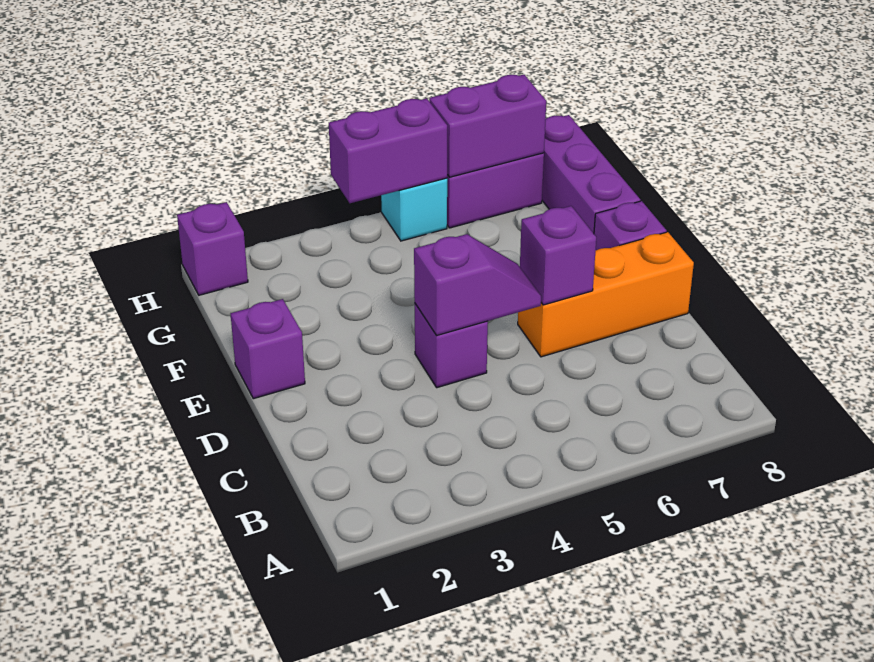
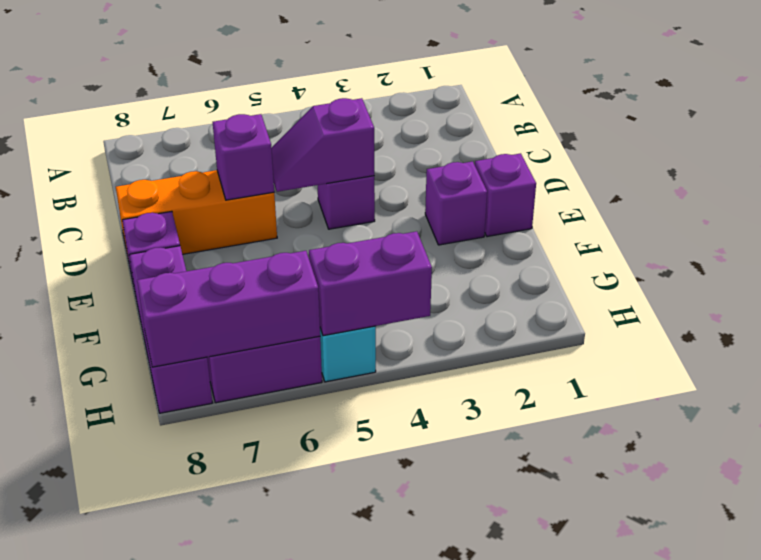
purple 1x1 brick [177,202,248,295] -> purple 1x1 brick moved to [425,161,487,245]
purple 1x2 brick [429,75,546,177] -> purple 1x3 brick [137,251,320,367]

